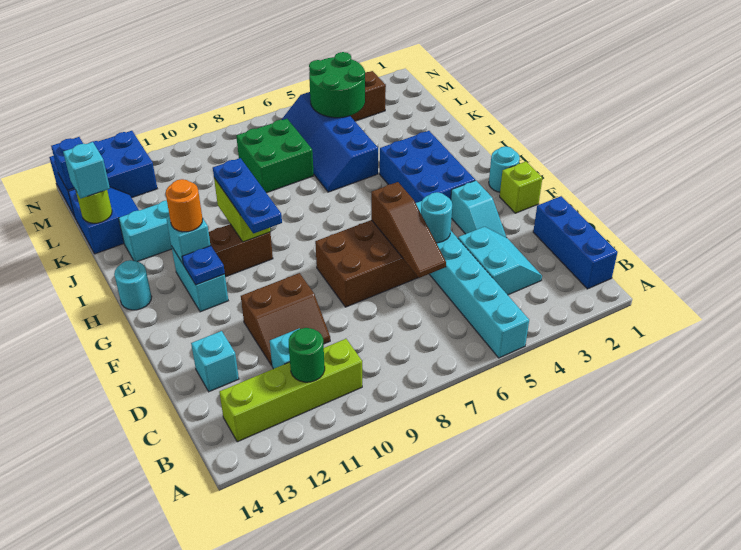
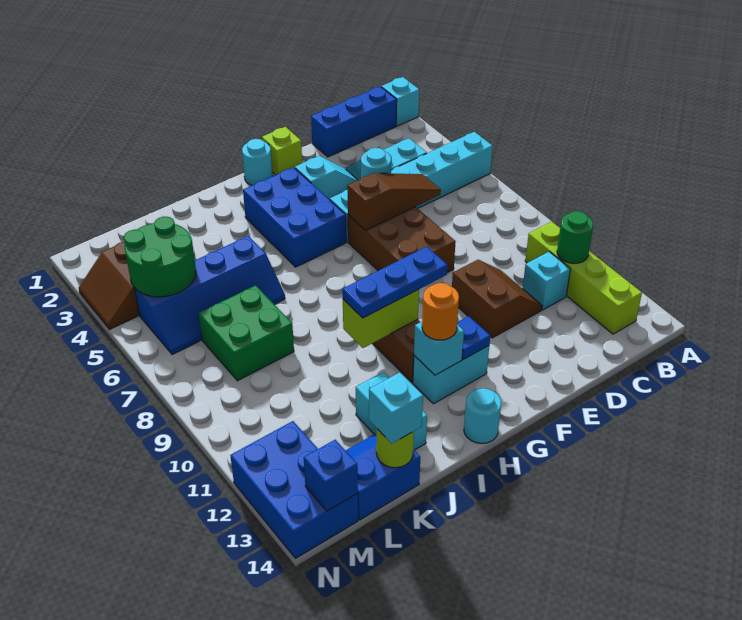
cyan 1x1 brick [191,331,239,392] -> cyan 1x1 brick moved to [381,77,419,126]
blue 2x3 brick [380,131,475,203] -> blue 2x3 brick turned to [243,167,346,267]

